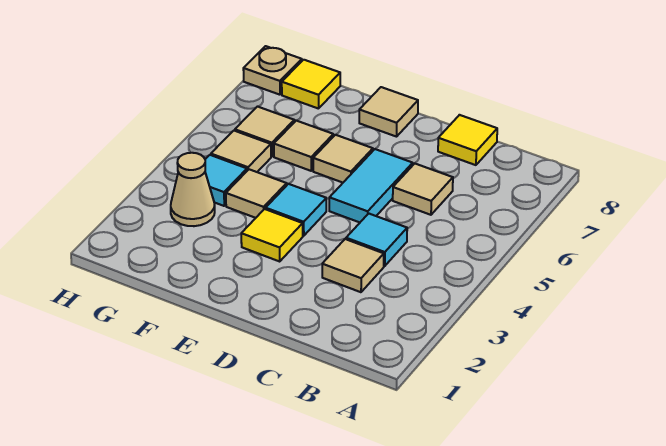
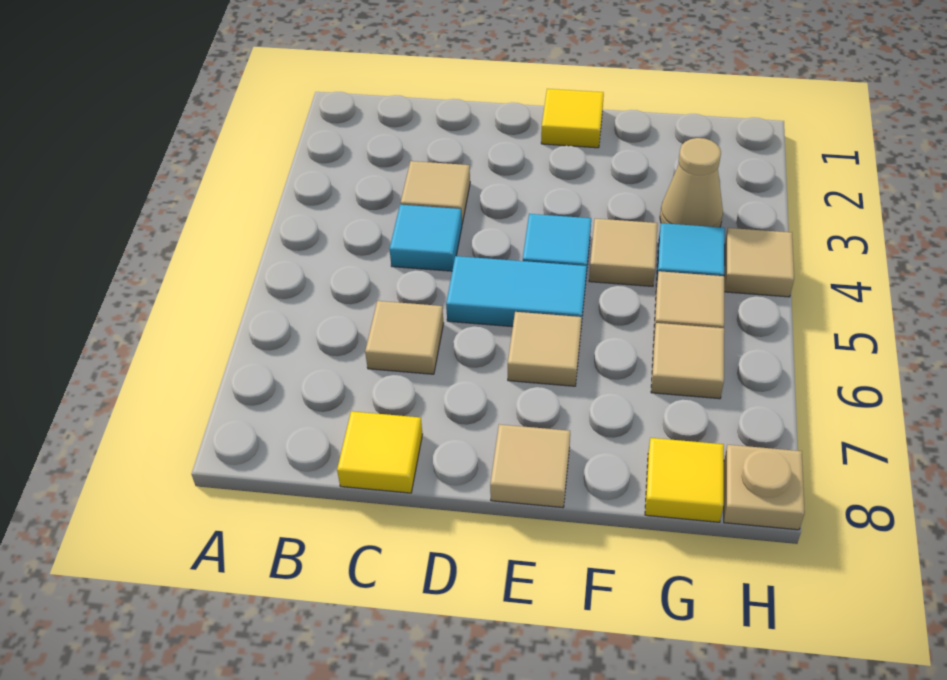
cyan 1x2 tile [329,149,413,222] -> cyan 1x2 tile turned to [446,256,587,327]
yellow 1x1 tile [241,209,303,261] -> yellow 1x1 tile moved to [541,89,604,148]
tan 1x1 tile [274,121,333,171] -> tan 1x1 tile moved to [724,228,794,297]

